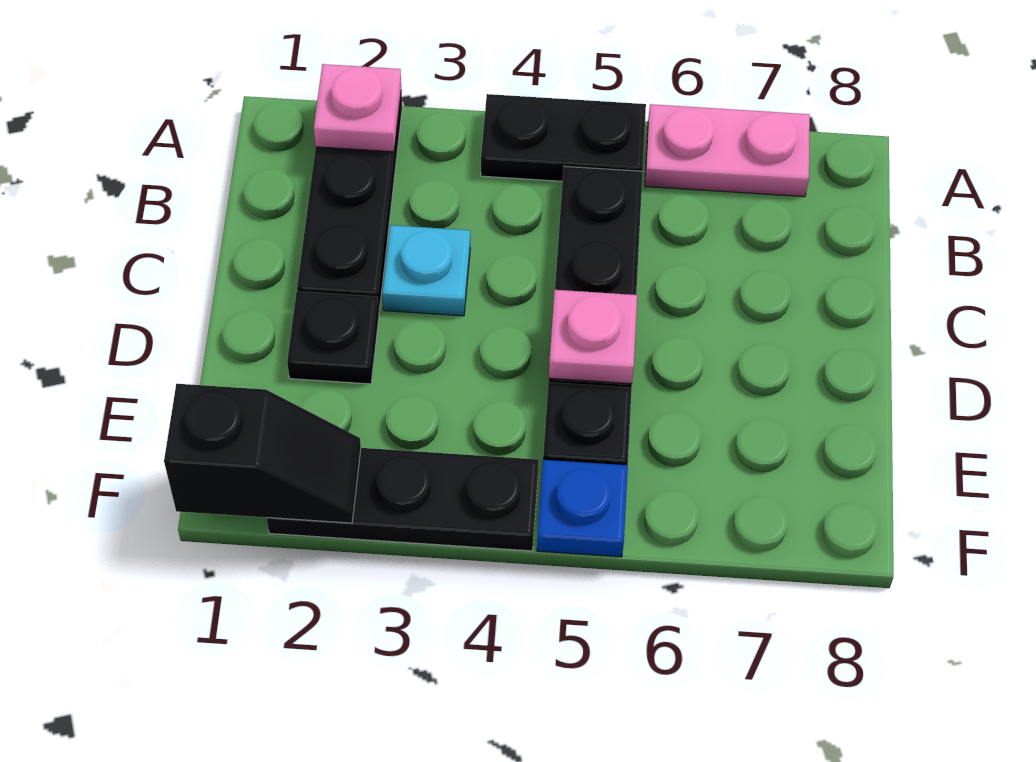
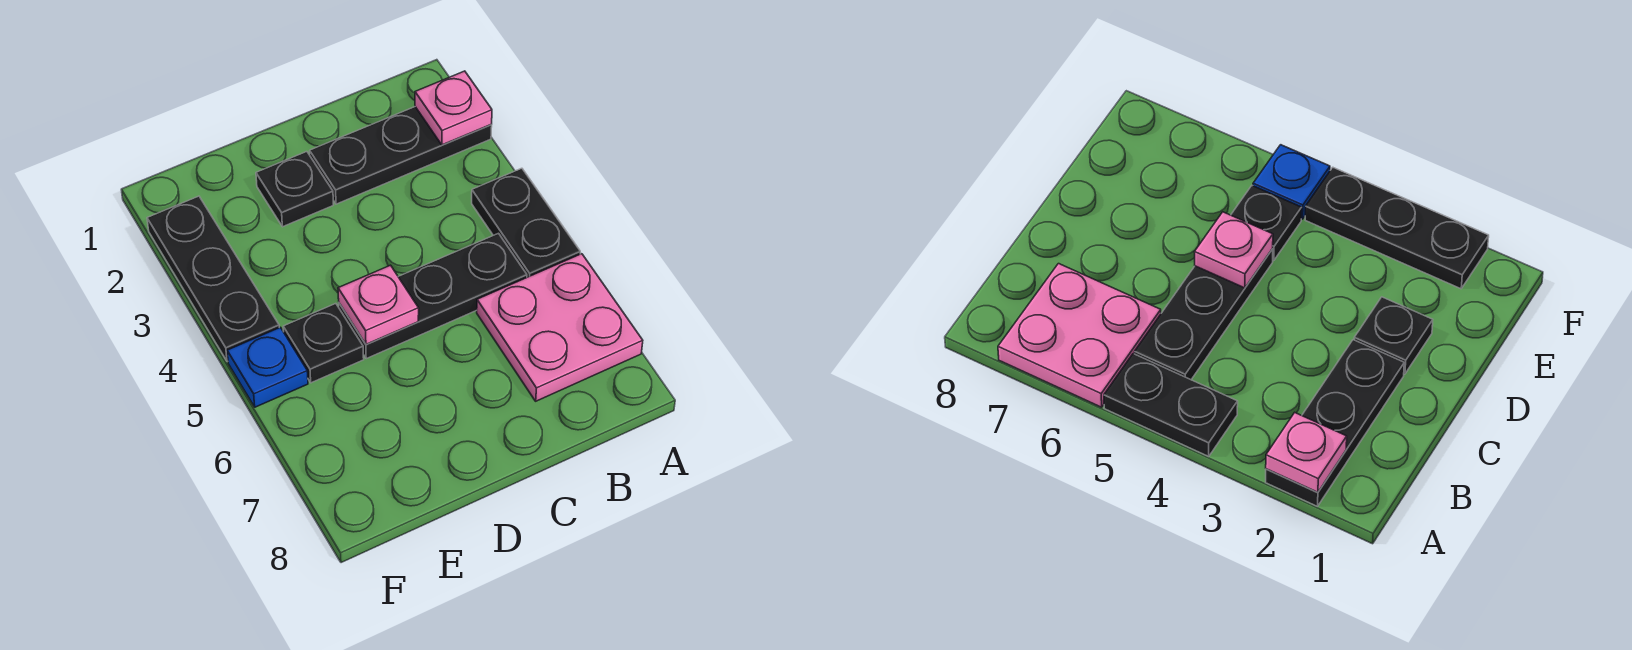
pink 1x2 plate [645,104,810,197] -> pink 2x2 plate [477,254,643,401]
cyan 1x1 plate [383,225,470,316] -> none
black 1x2 slope [164,384,361,523] -> none

